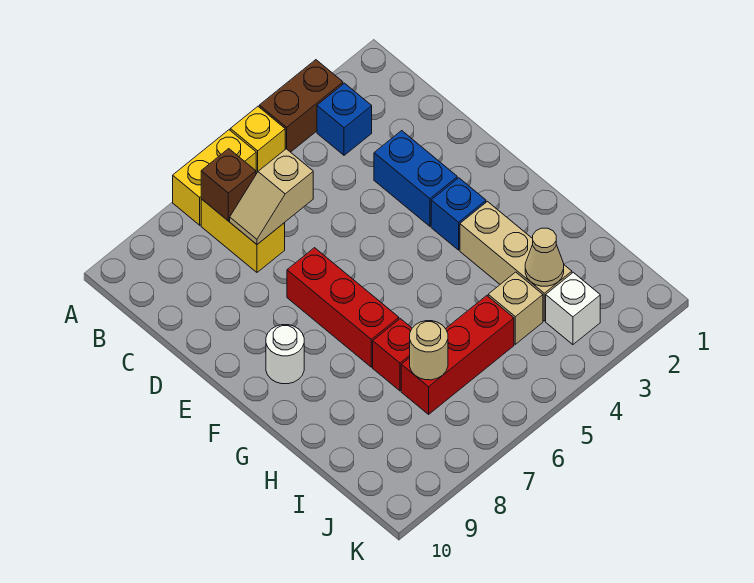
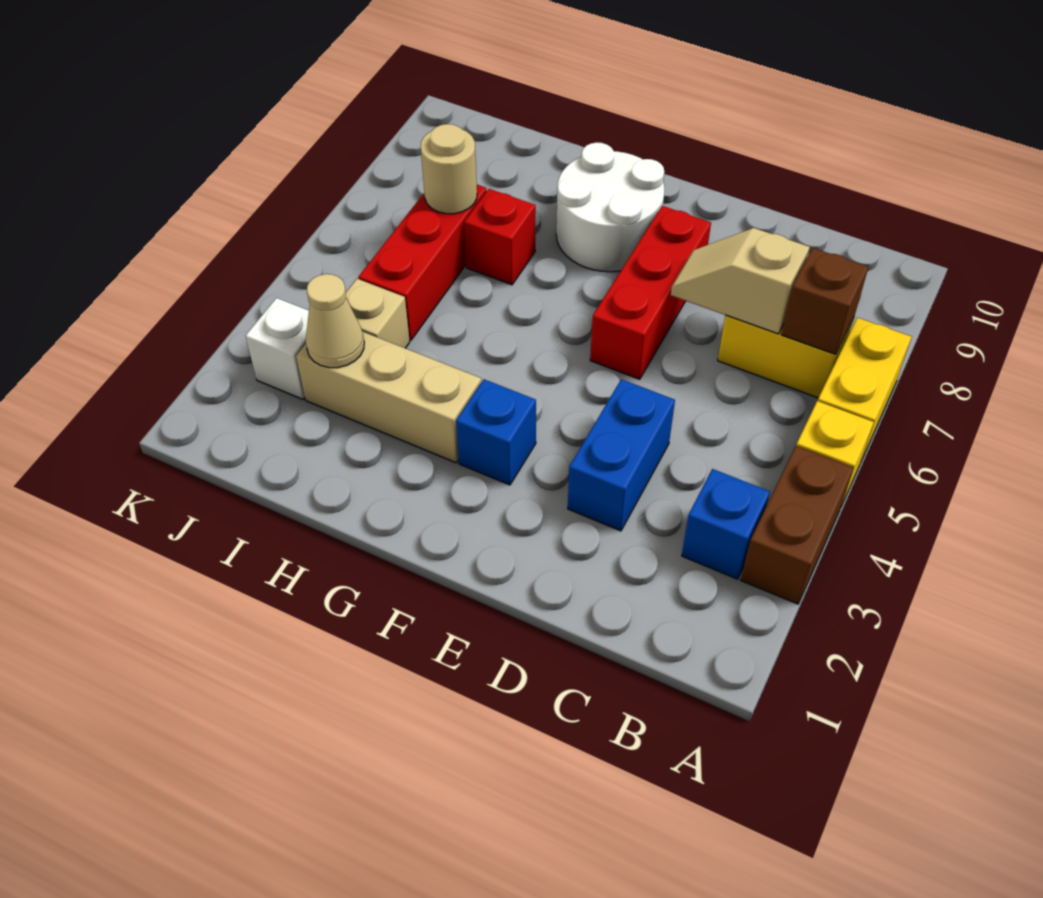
tan 1x2 slope [230,149,313,244] -> tan 1x2 slope turned to [671,228,810,334]
blue 1x2 brick [374,131,457,226] -> blue 1x2 brick turned to [568,379,675,531]
red 1x3 brick [287,248,399,367] -> red 1x3 brick turned to [590,206,711,379]
white 1x1 round brick [266,325,304,384] -> white 2x2 round brick [556,142,664,272]

